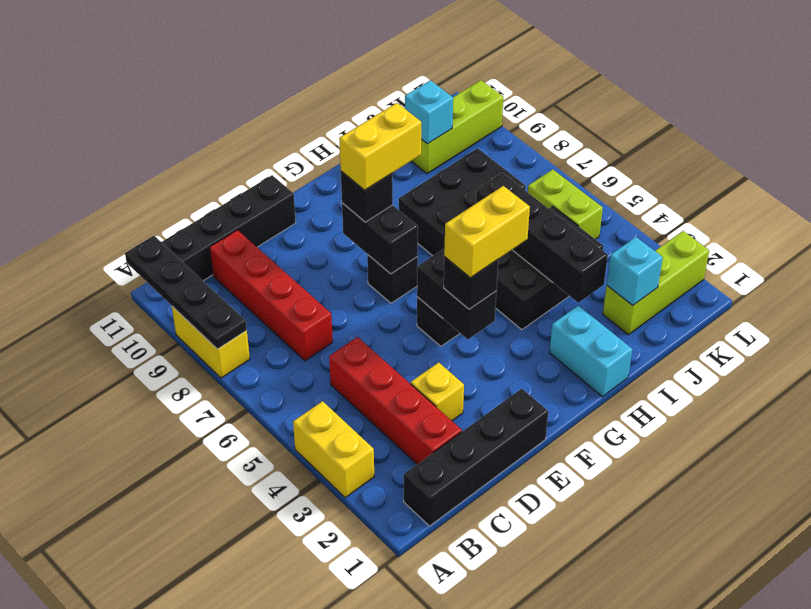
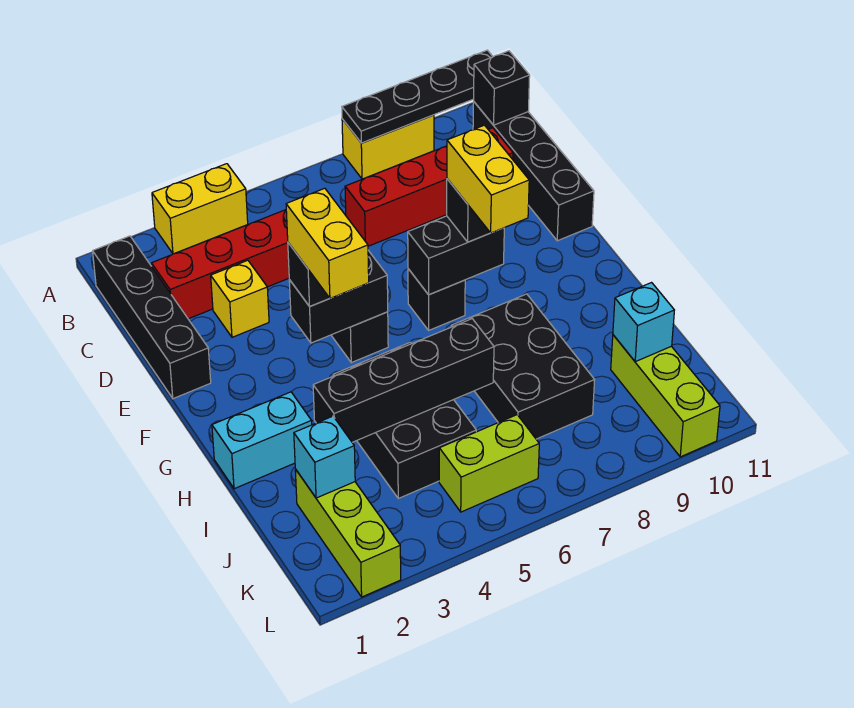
none -> black 1x1 brick [474,51,530,125]

